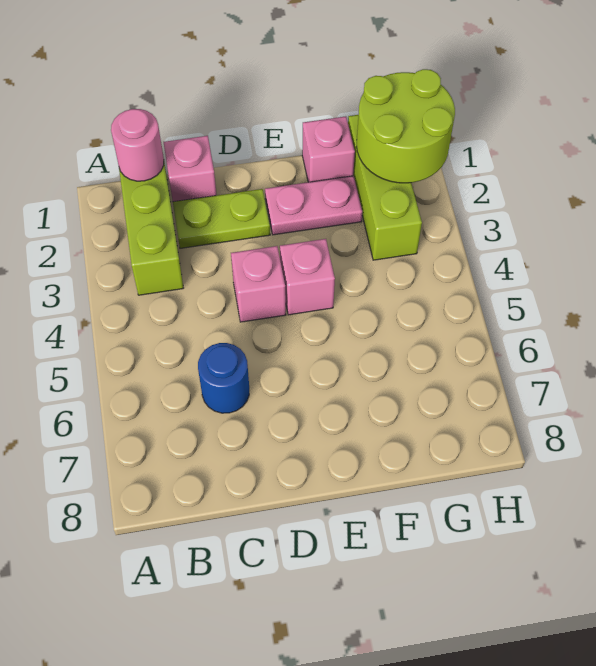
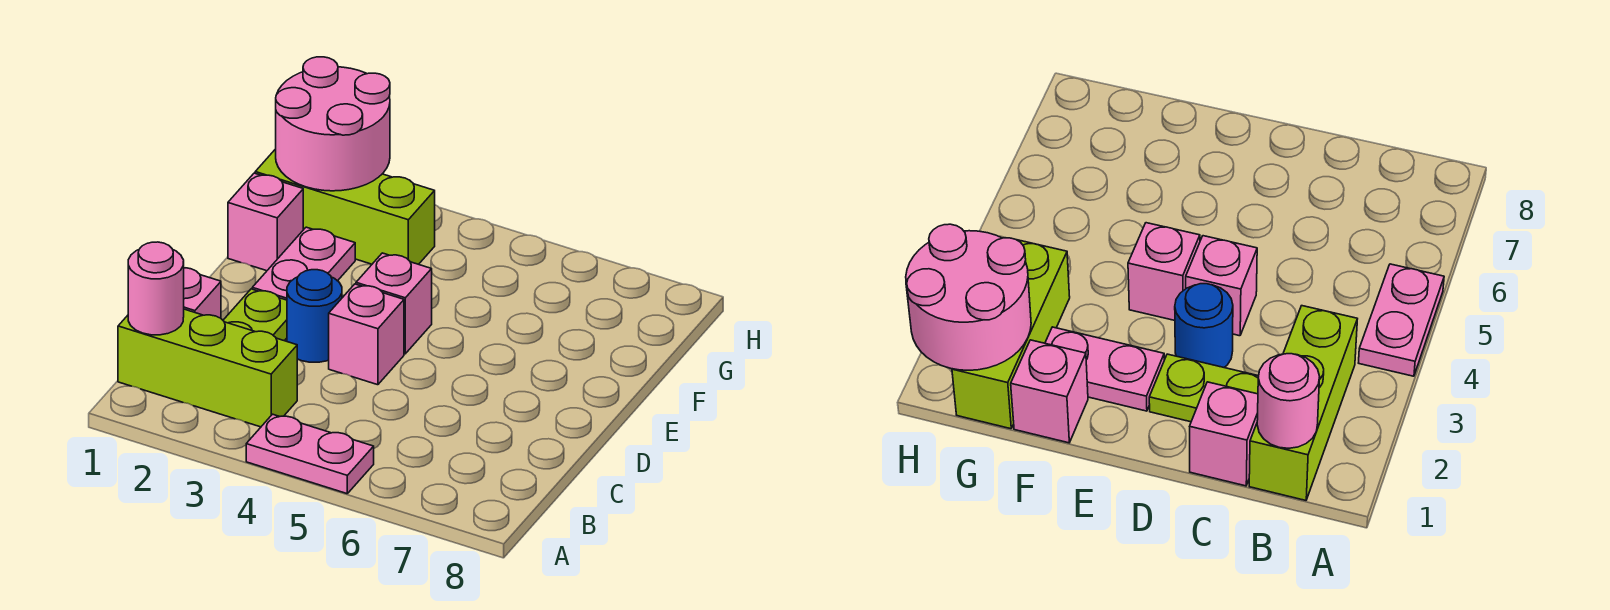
none -> pink 1x2 plate [246,414,374,494]
blue 1x1 round brick [198,343,249,413] -> blue 1x1 round brick moved to [287,270,342,362]
lime 2x2 round brick [357,69,455,183] -> pink 2x2 round brick [276,57,390,191]

